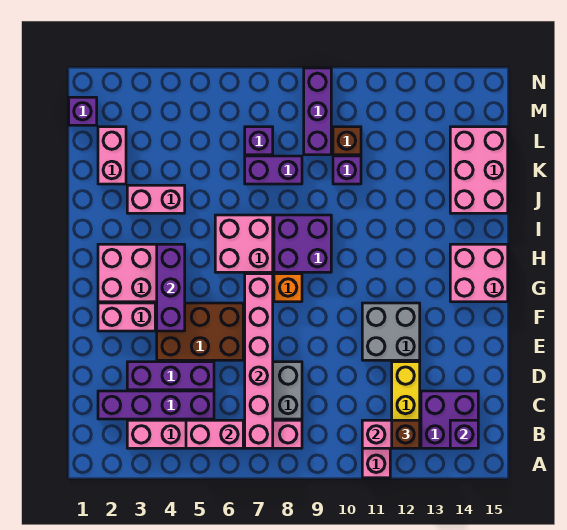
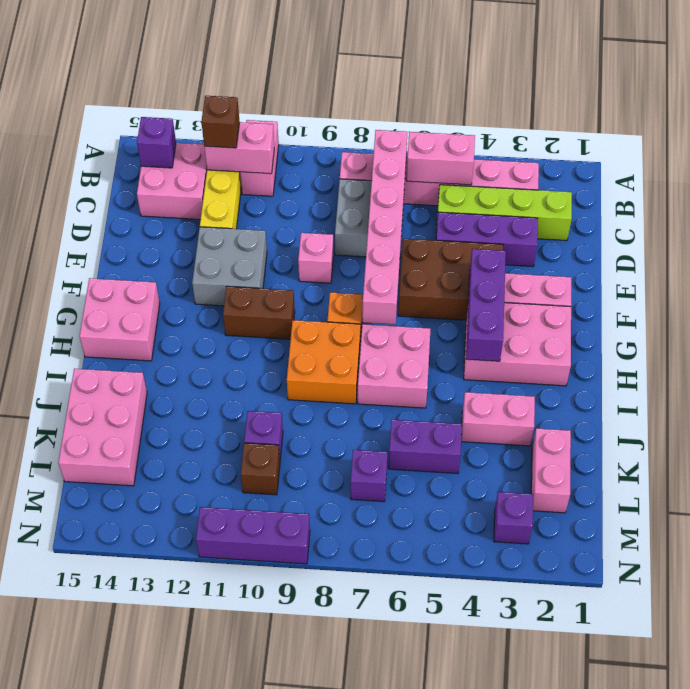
purple 2x2 brick [421,391,478,448] -> pink 2x2 brick [137,143,207,220]
purple 1x4 brick [98,391,214,419] -> lime 1x4 brick [437,185,572,241]
none -> pink 1x1 brick [298,233,333,283]
none -> brown 1x2 brick [223,286,295,339]
purple 2x2 brick [274,215,331,272] -> orange 2x2 brick [287,320,361,404]
purple 1x2 brick [245,156,302,184] -> purple 1x2 brick moved to [389,420,462,474]
purple 1x3 brick [304,68,331,155] -> purple 1x3 brick turned to [196,507,310,564]
purple 1x1 brick [69,97,97,125] -> purple 1x1 brick moved to [494,492,533,544]

